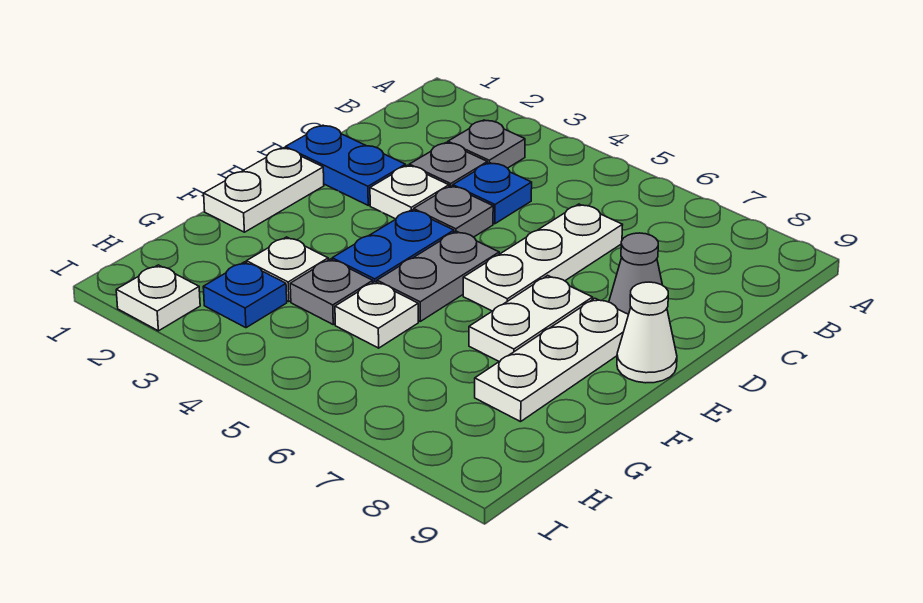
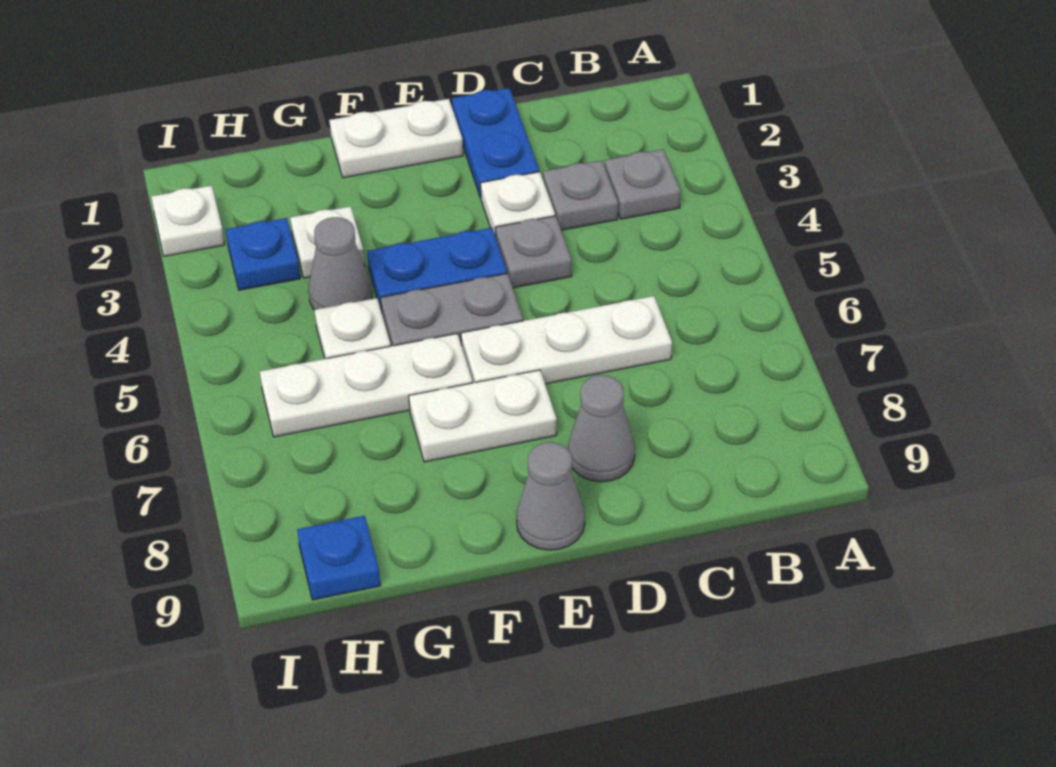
blue 1x1 plate [453,163,532,224] -> blue 1x1 plate moved to [297,516,381,600]
white 1x3 plate [475,298,629,422] -> white 1x3 plate moved to [260,334,472,437]
white 1x1 cone [617,282,677,383] -> grey 1x1 cone [516,442,585,550]
grey 1x1 plate [290,259,373,324] -> grey 1x1 cone [309,217,372,310]

